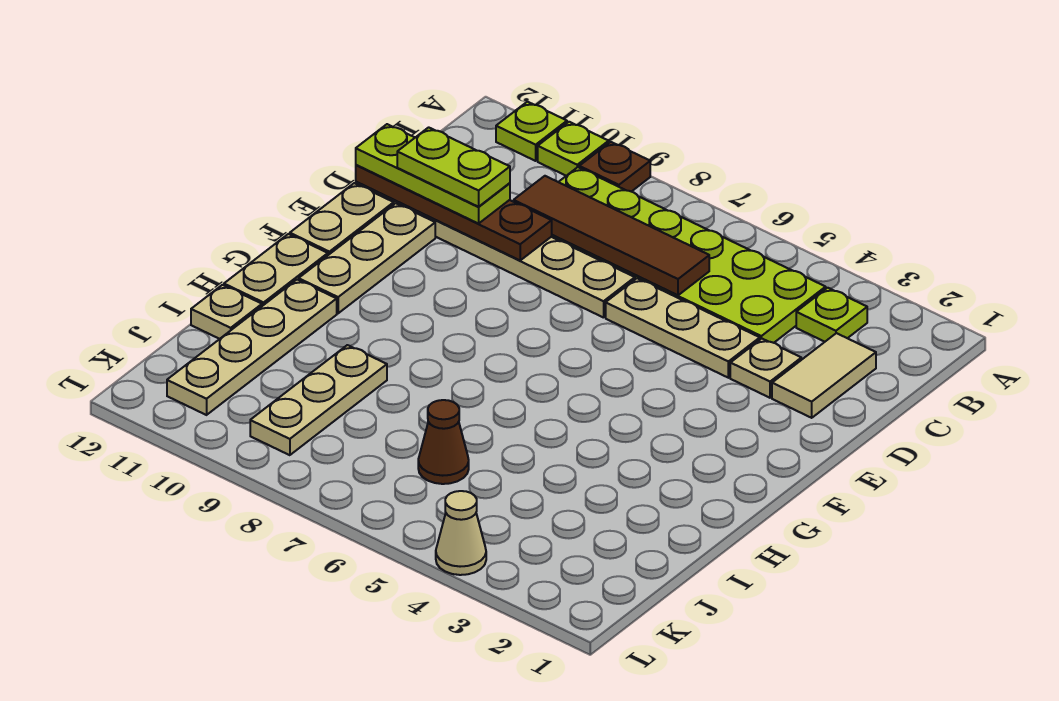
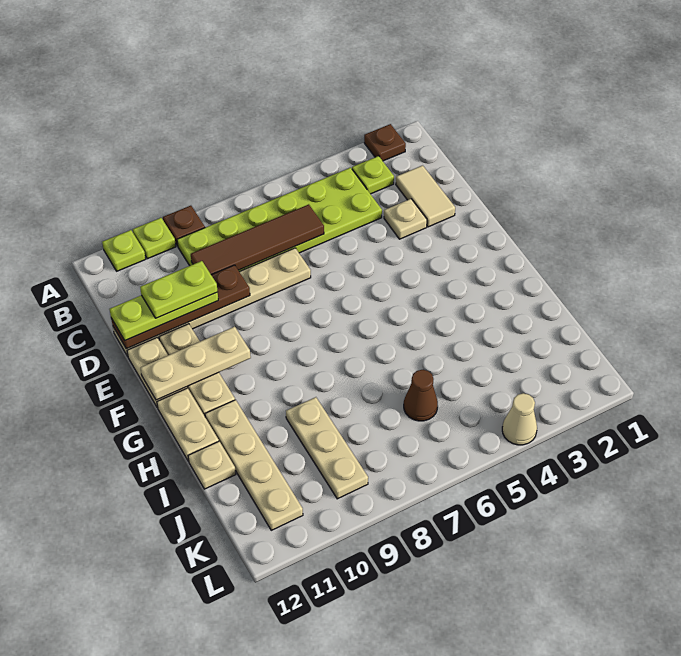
none -> brown 1x1 plate [364,124,406,161]
tan 1x3 plate [606,278,760,378] -> tan 1x3 plate moved to [140,327,251,400]

